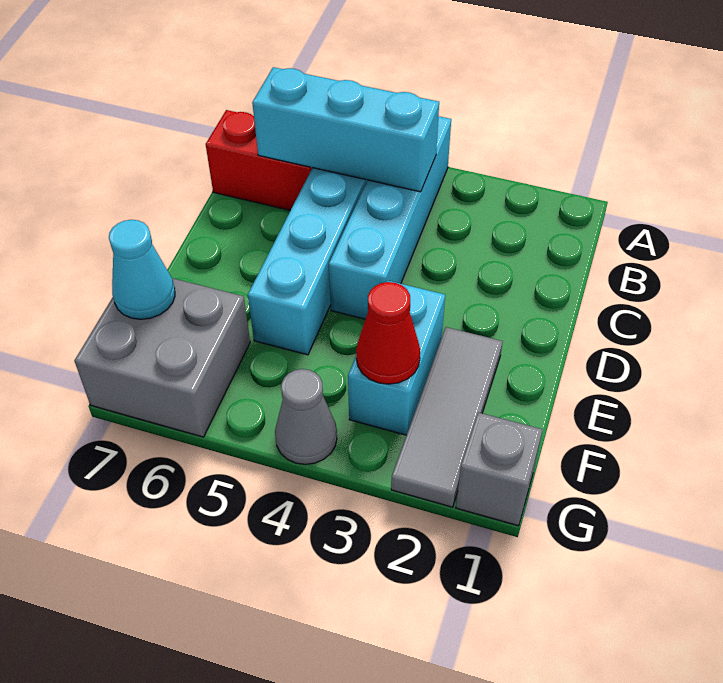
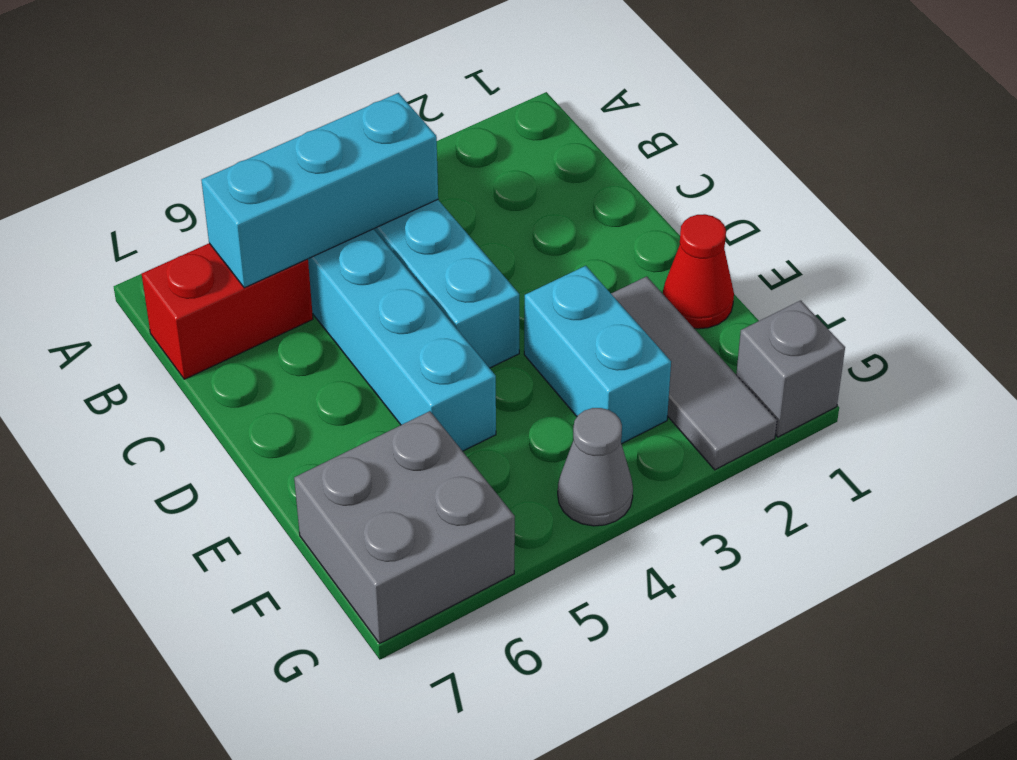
red 1x1 cone [356,282,420,384] -> red 1x1 cone moved to [663,214,734,329]
cyan 1x1 cone [109,220,175,319] -> none

